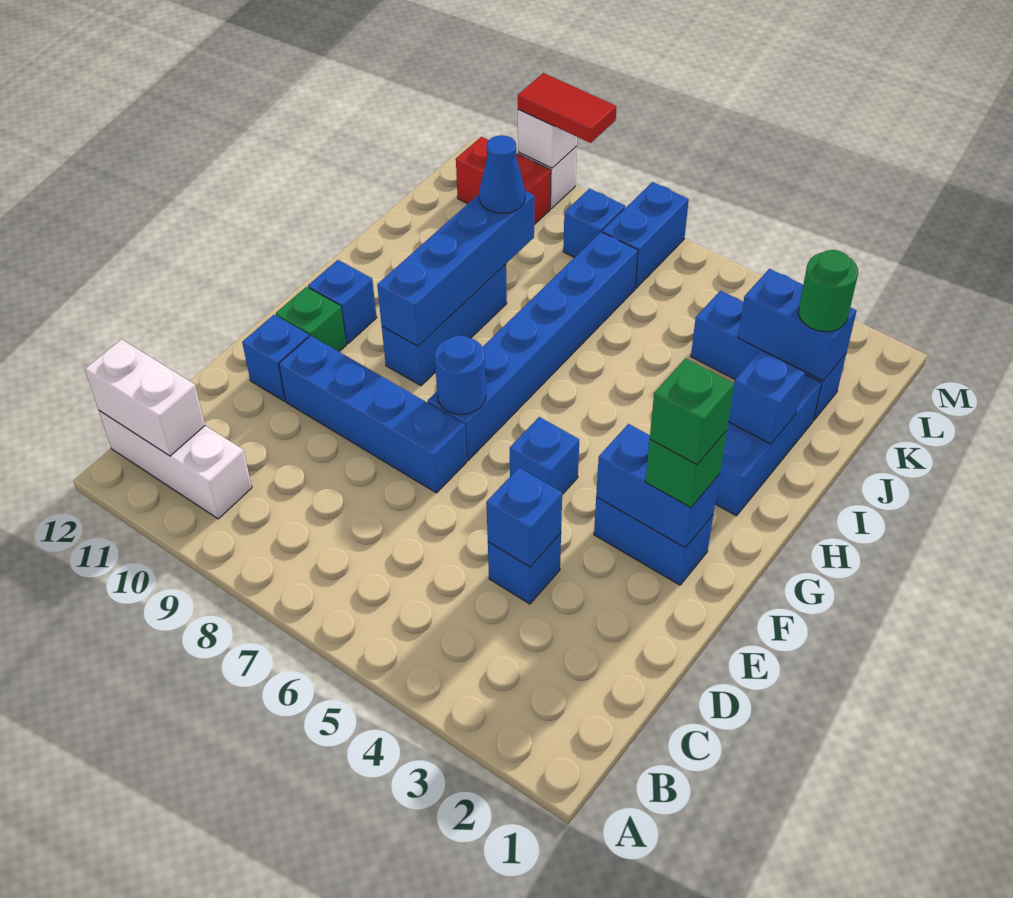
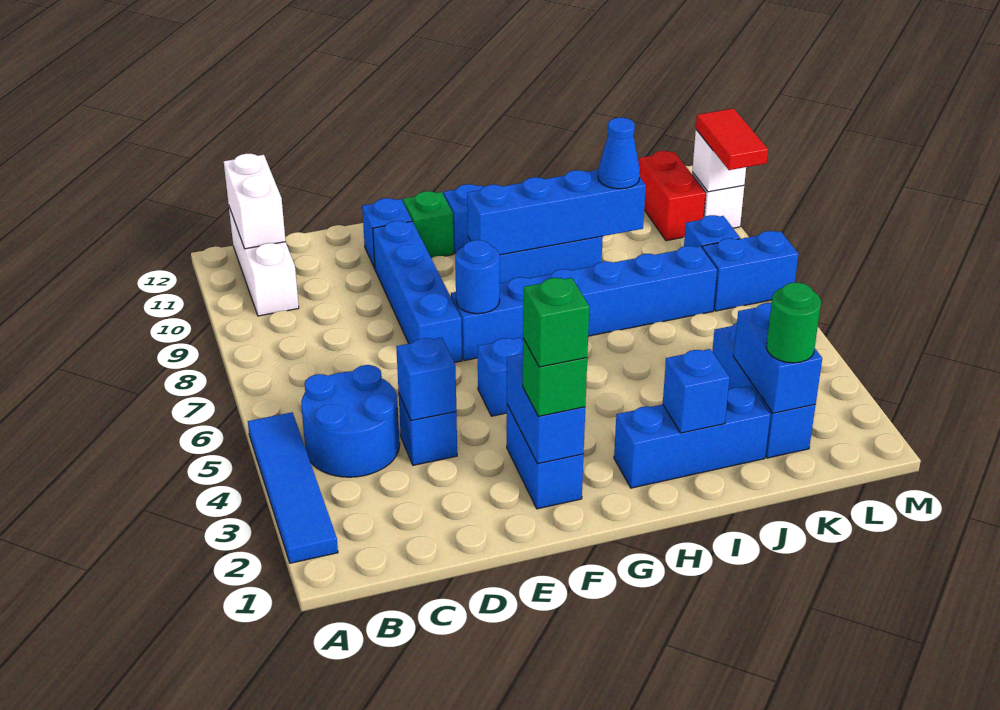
none -> blue 1x4 tile [248,412,338,563]
none -> blue 2x2 round brick [301,365,400,477]

